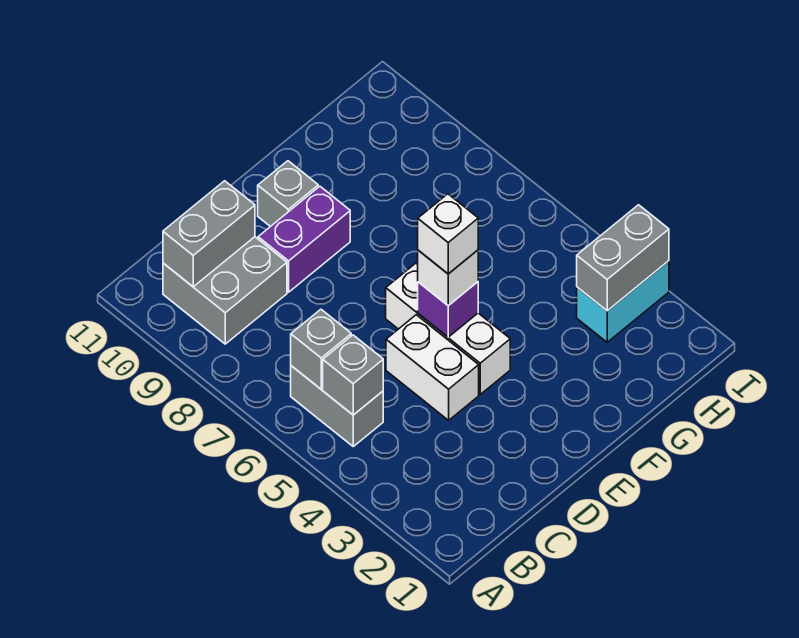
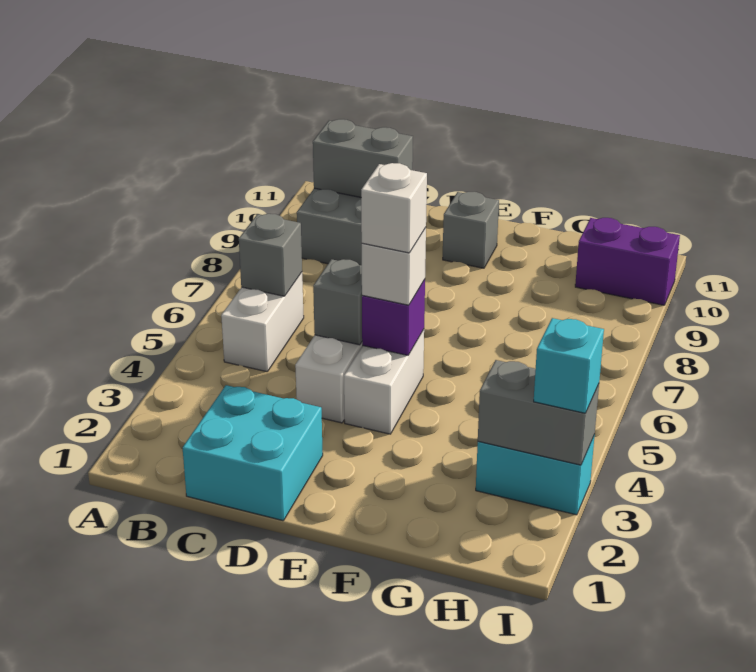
grey 1x2 brick [291,366,383,446] -> white 1x2 brick [221,272,304,372]
grey 1x1 brick [323,335,383,415] -> grey 1x1 brick moved to [313,259,362,345]
none -> cyan 2x2 brick [182,385,323,521]
purple 1x2 brick [258,186,350,292] -> purple 1x2 brick moved to [575,218,680,305]
white 1x3 brick [386,263,510,394] -> white 1x2 brick [344,330,424,434]
none -> cyan 1x1 brick [534,318,604,413]

